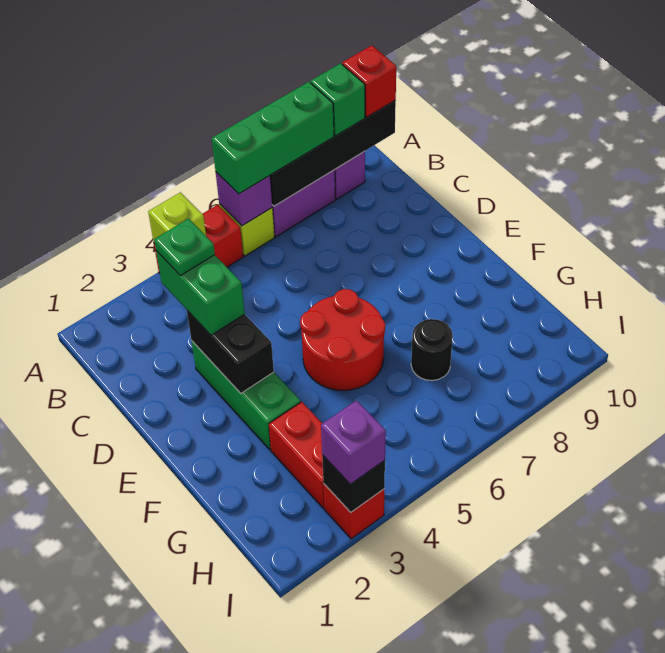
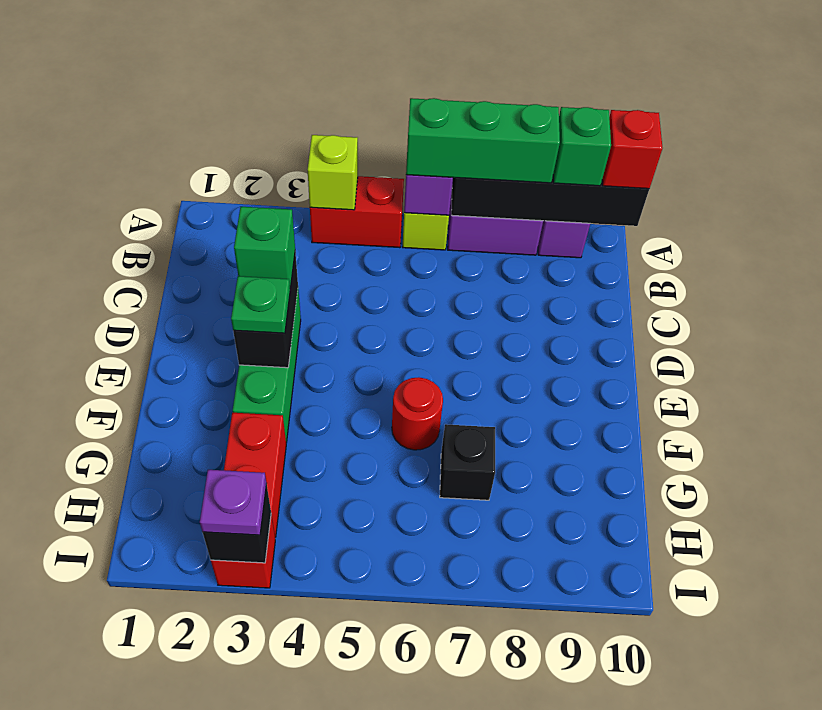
green 1x2 brick [156,251,245,335] -> green 1x1 brick [234,207,295,288]
green 1x1 plate [154,219,215,275] -> green 1x1 plate moved to [231,276,290,333]
red 2x2 round brick [300,289,385,390] -> red 1x1 round brick [392,377,443,450]
black 1x1 round brick [411,319,453,381] -> black 1x1 brick [440,424,495,500]
purple 1x1 brick [321,401,386,484] -> purple 1x1 plate [200,470,267,535]

